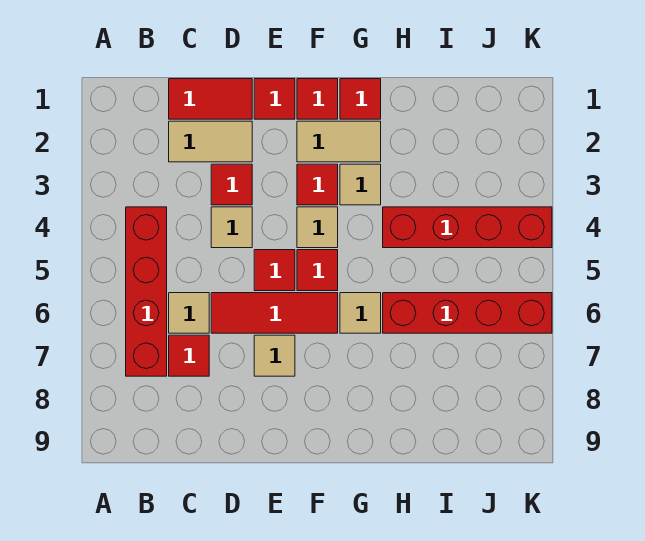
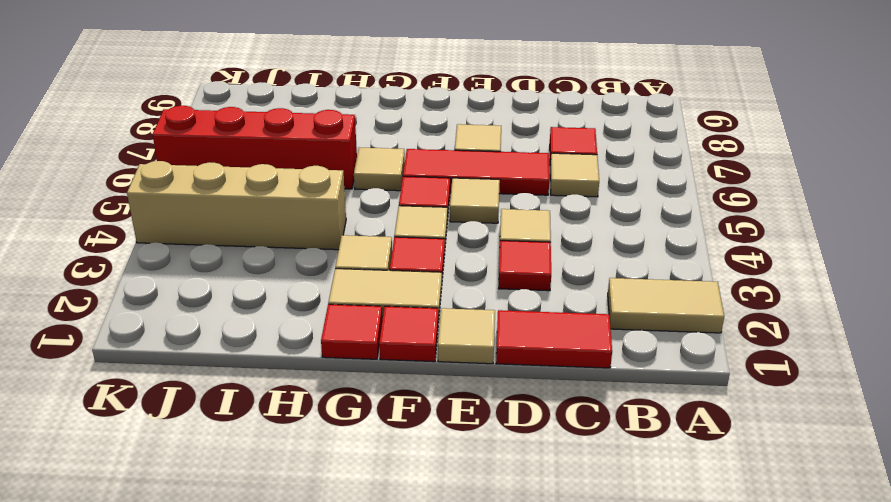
red 1x4 brick [126,207,167,376] -> none
tan 1x2 tile [169,121,252,162] -> tan 1x2 tile moved to [608,278,724,333]
red 1x1 tile [254,79,295,119] -> tan 1x1 tile [438,308,495,364]
red 1x1 tile [254,250,295,291] -> tan 1x1 tile [450,178,500,223]
red 1x4 brick [383,207,552,248] -> tan 1x4 brick [127,161,346,250]

